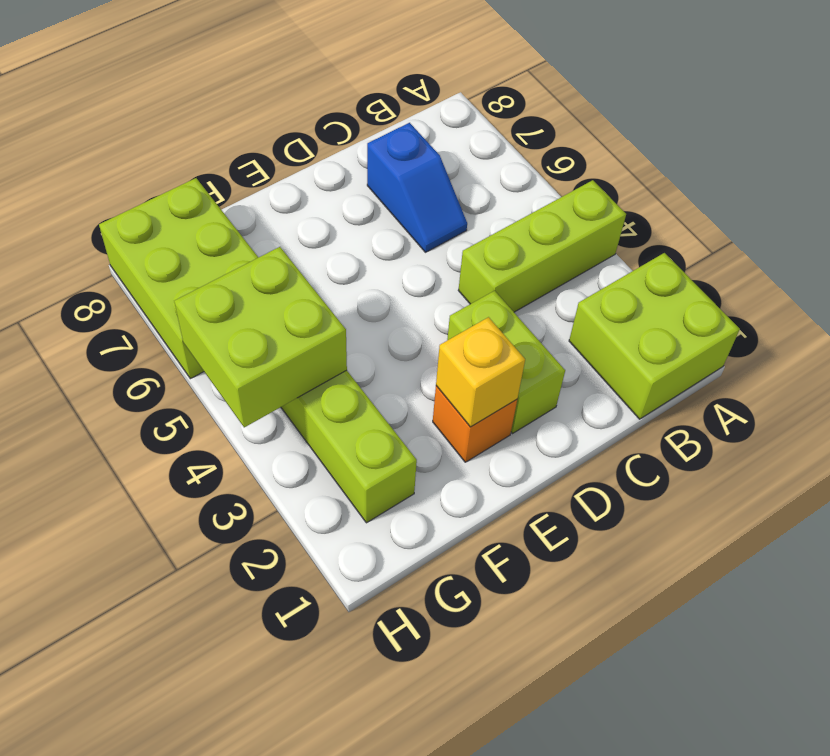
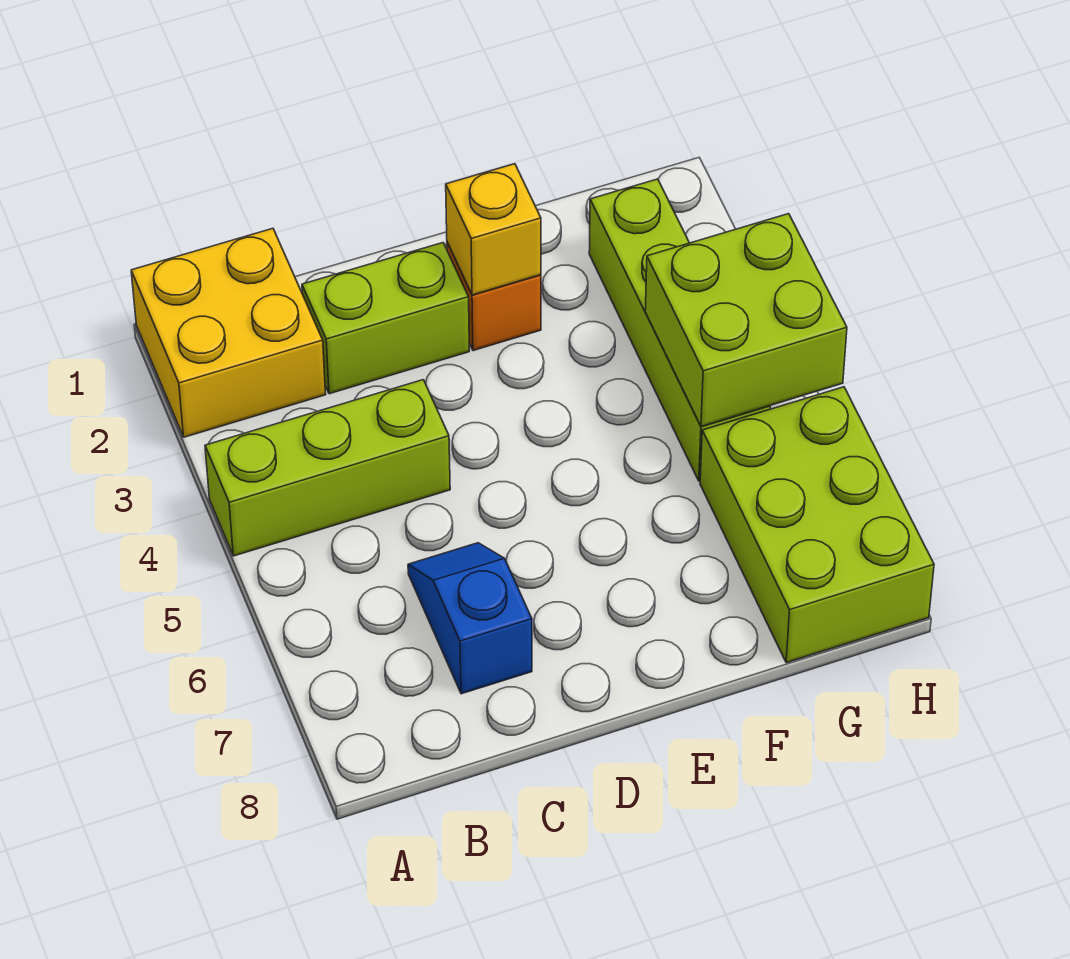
lime 2x2 brick [569,253,740,419] -> yellow 2x2 brick [131,228,326,437]
lime 1x2 brick [447,291,565,433] -> lime 1x2 brick turned to [302,243,469,394]

